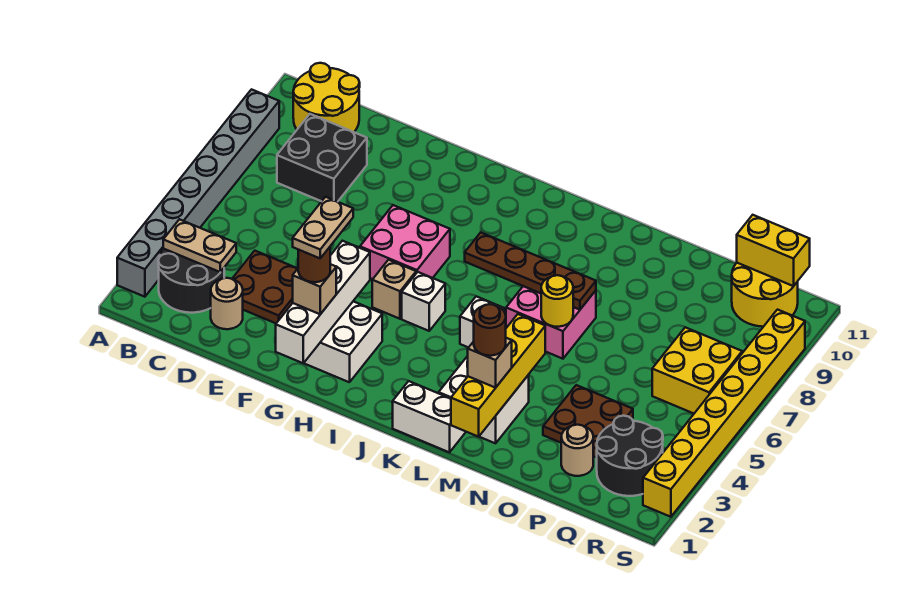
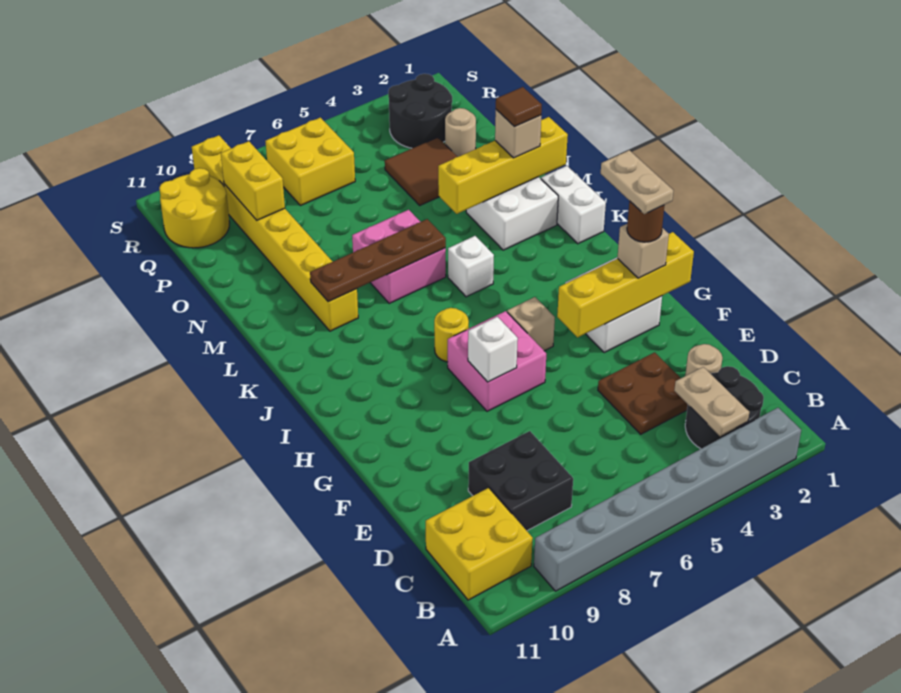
yellow 2x2 round brick [293,63,360,132] -> yellow 2x2 brick [426,488,533,600]
white 1x4 brick [276,241,370,363] -> yellow 1x4 brick [557,232,694,338]
tan 1x2 plate [293,197,353,258] -> tan 1x2 plate turned to [601,150,673,214]
white 1x1 brick [402,272,445,331] -> white 1x1 brick moved to [468,317,518,382]
brown 1x4 plate [465,233,596,310] -> brown 1x4 plate turned to [310,219,446,302]
brown 1x1 round brick [474,304,506,356] -> brown 1x1 tile [496,87,542,127]
yellow 1x1 round brick [541,275,573,327] -> yellow 1x1 round brick moved to [434,308,469,362]
brown 2x2 plate [543,385,633,458] -> brown 2x2 tile [385,137,457,205]
yellow 1x2 brick [737,215,810,286] -> yellow 1x2 brick moved to [221,141,285,220]
yellow 1x8 brick [643,310,805,517] -> yellow 1x8 brick turned to [192,135,358,331]

